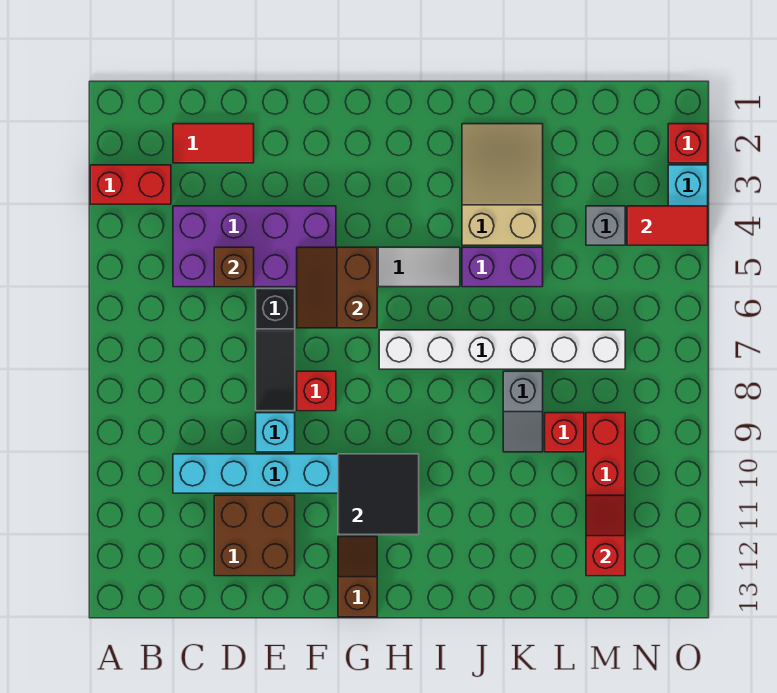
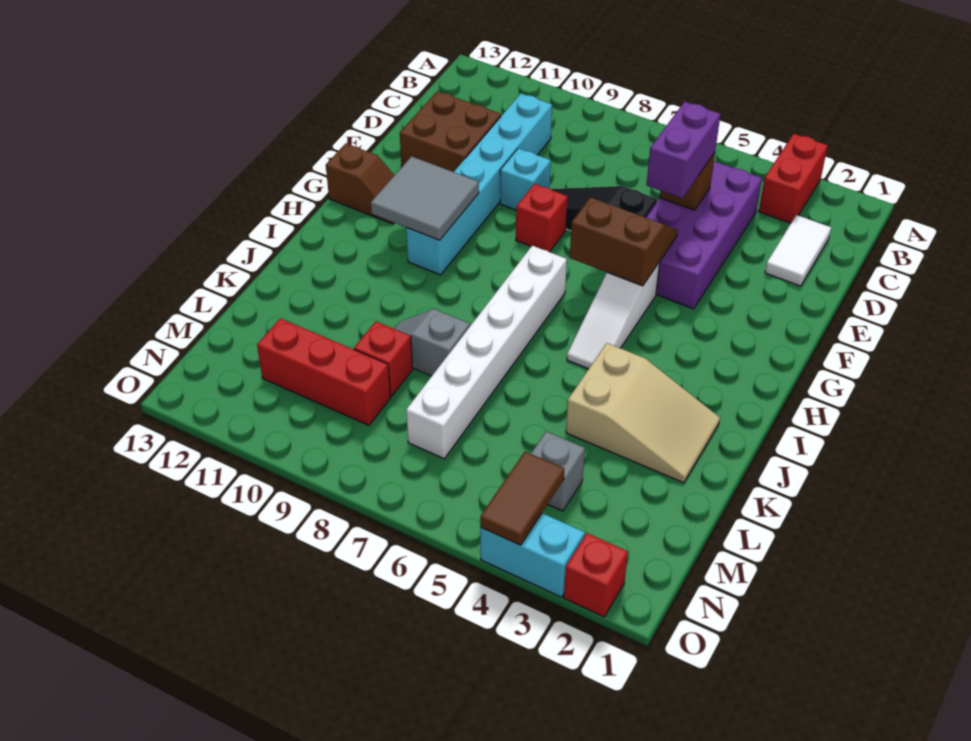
red 1x2 tile [173,124,254,163] -> white 1x2 tile [765,215,831,286]
black 2x2 tile [338,454,419,535] -> grey 2x2 tile [371,156,479,240]
purple 1x2 brick [462,247,543,287] -> purple 1x2 brick moved to [646,102,721,198]
red 1x2 slope [586,495,625,576] -> none
red 1x2 tile [627,206,708,245] -> brown 1x2 tile [480,451,565,545]

